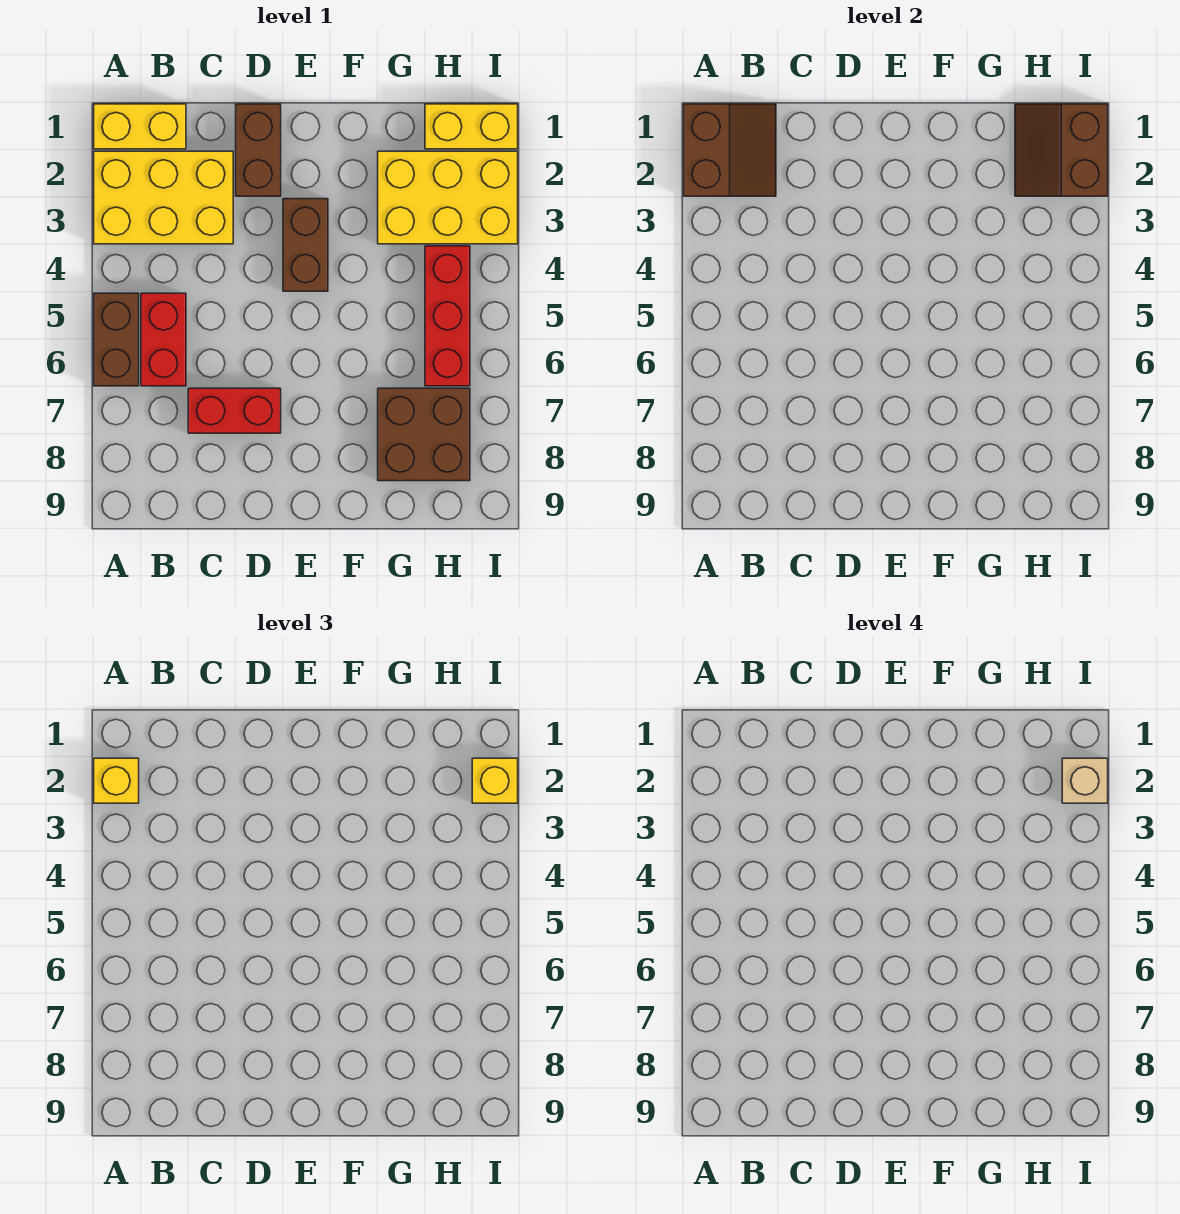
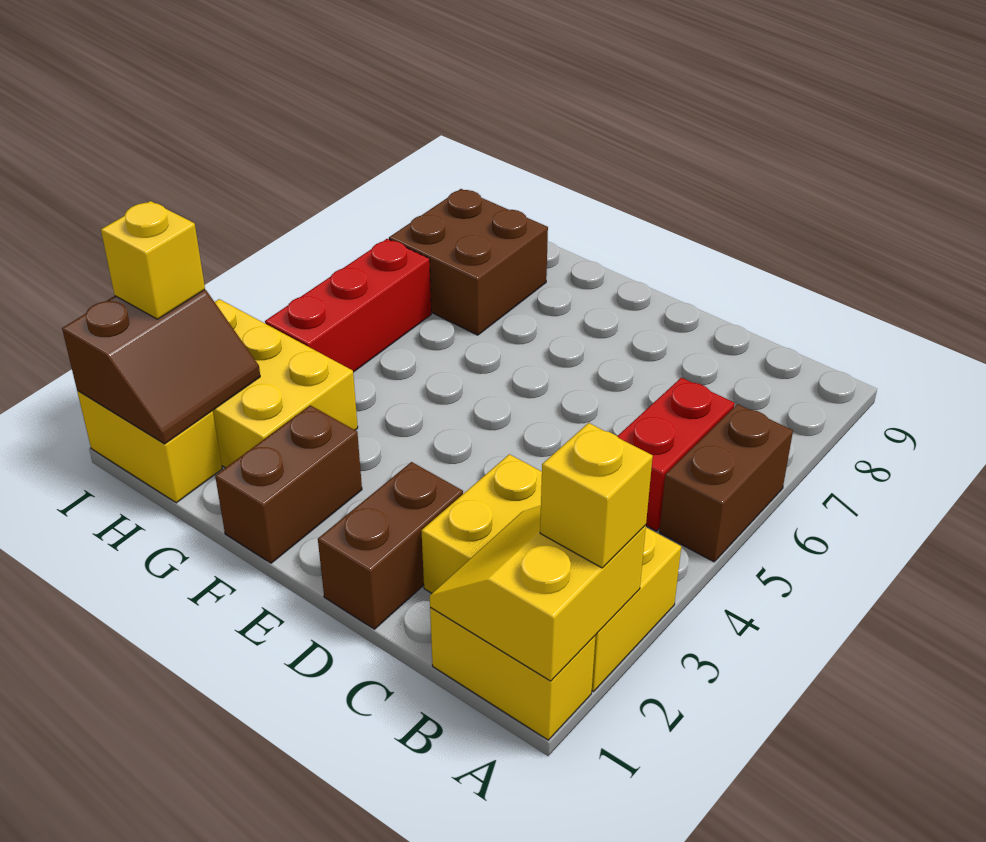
brown 2x2 slope [684,104,776,196] -> yellow 2x2 slope [430,506,646,681]
red 1x2 brick [188,388,281,433] -> none
brown 1x2 brick [283,199,328,291] -> brown 1x2 brick moved to [215,405,362,563]
tan 1x1 brick [1062,758,1108,803] -> none

